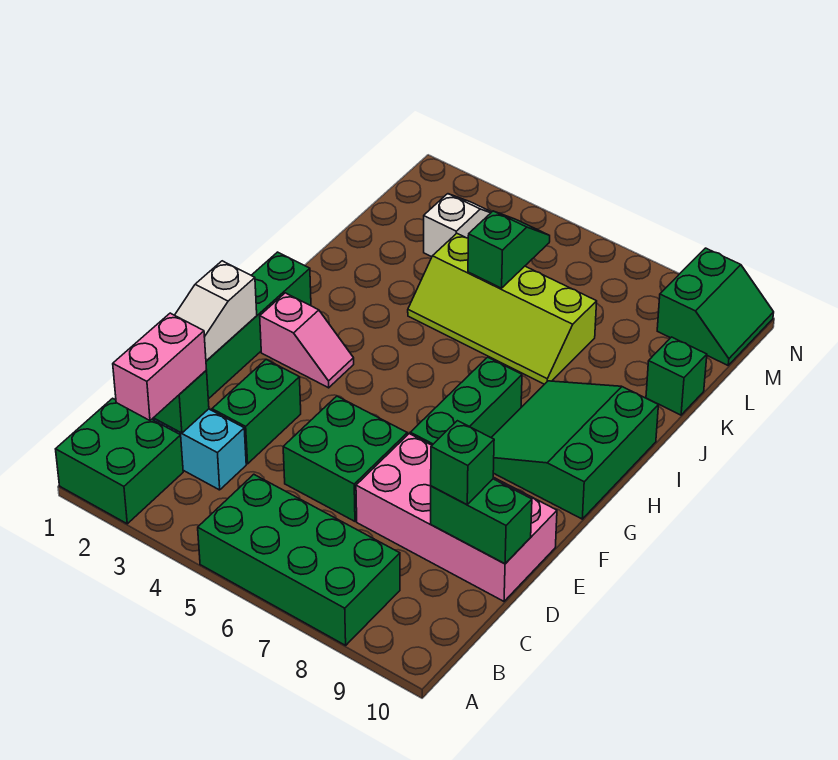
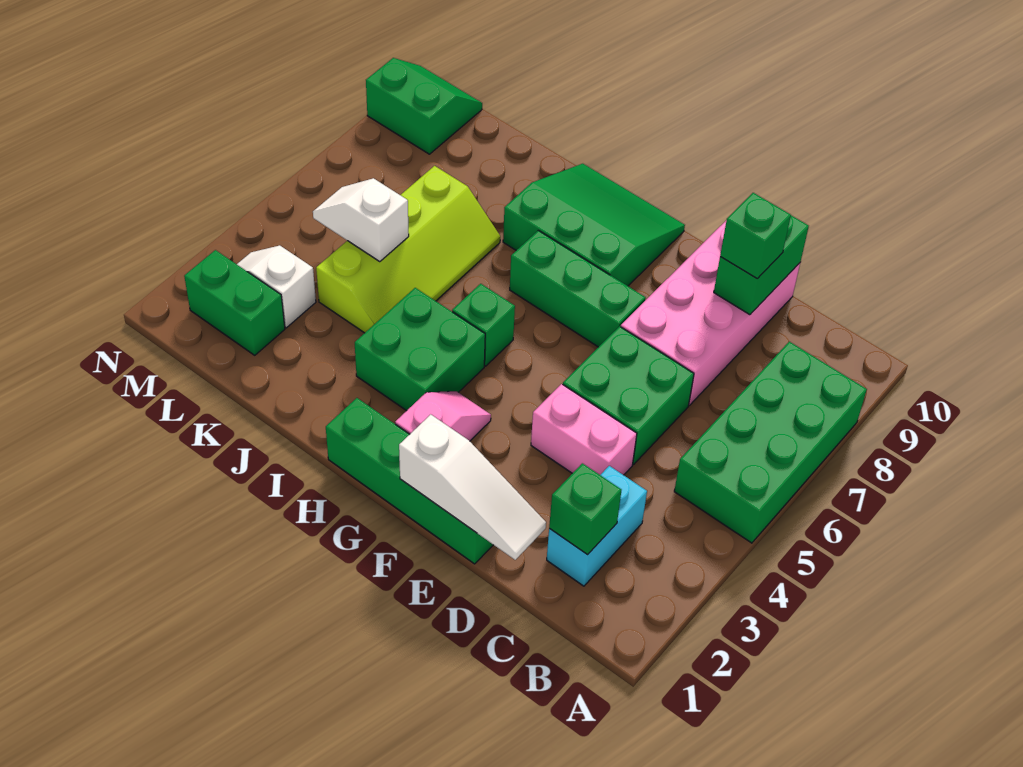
green 2x2 brick [56,398,183,524] -> green 2x2 brick moved to [355,288,485,411]
pink 1x2 brick [113,313,207,420] -> pink 1x2 brick moved to [531,384,637,475]
green 1x2 brick [212,360,301,464] -> green 1x2 brick moved to [184,250,285,355]
green 3x3 slope [491,381,658,519] -> green 3x3 slope turned to [503,164,685,286]
green 1x2 slope [468,211,550,288] -> white 1x2 slope [313,178,409,262]
green 1x1 brick [646,337,707,415] -> green 1x1 brick moved to [452,284,515,366]

